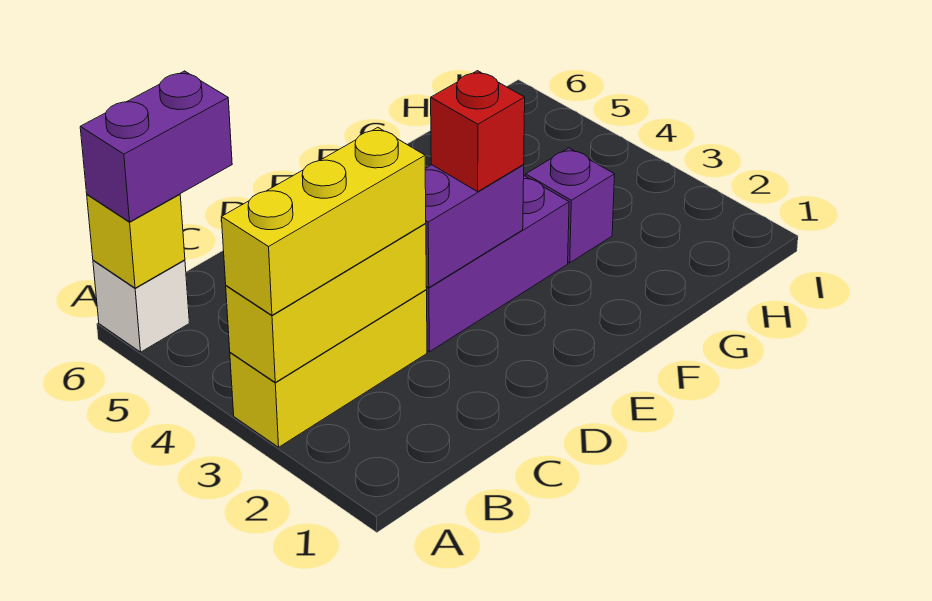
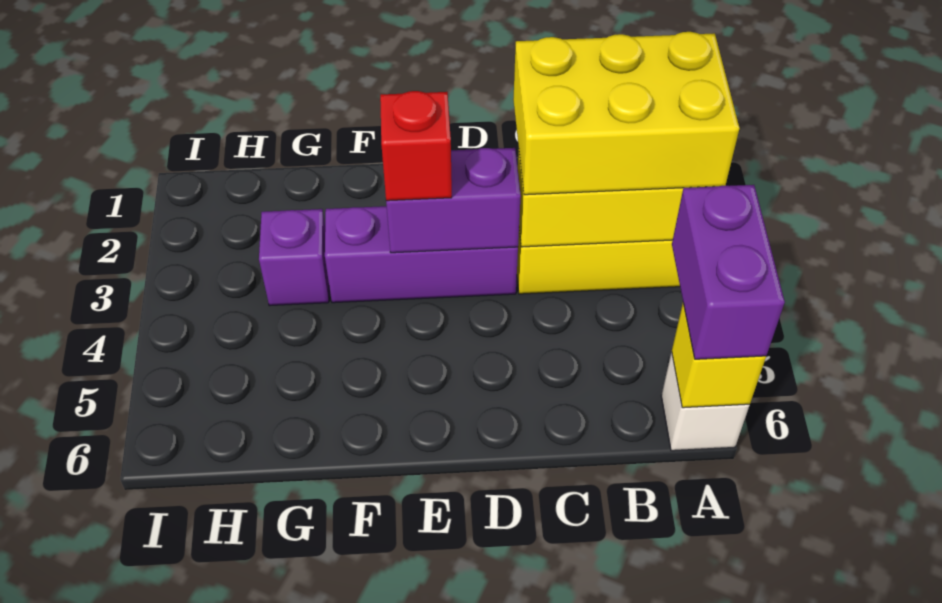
yellow 1x3 brick [222,128,426,315] -> yellow 2x3 brick [513,32,739,195]
purple 1x2 brick [80,71,232,222] -> purple 1x2 brick turned to [672,185,785,359]

